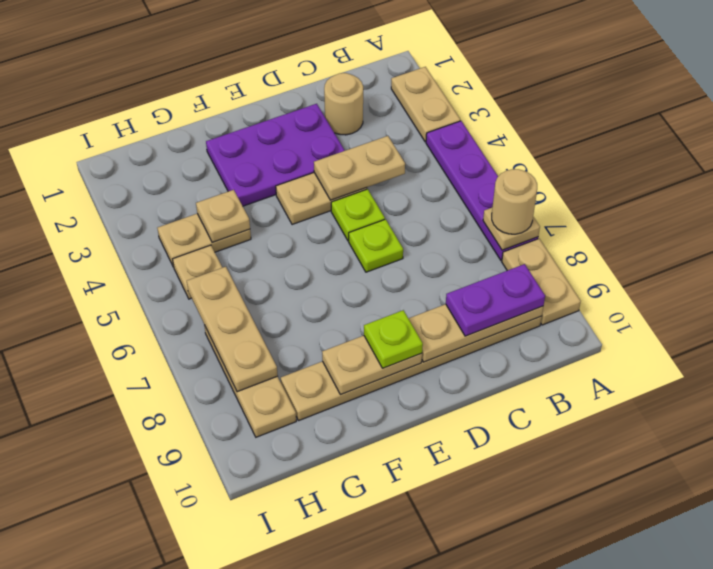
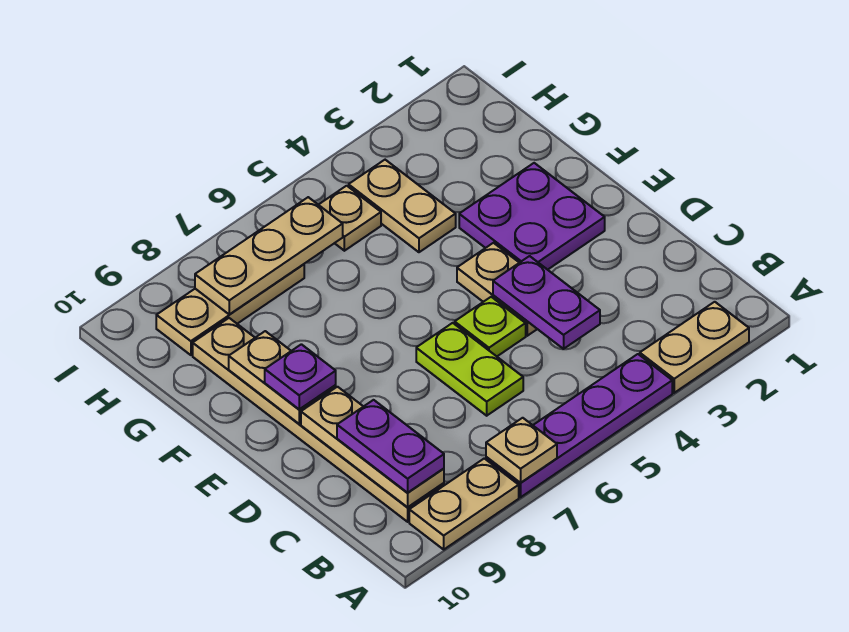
tan 1x1 round brick [492,169,537,234] -> none
tan 1x1 round brick [324,73,363,135] -> none
tan 1x2 plate [314,136,405,200] -> purple 1x2 plate [493,256,600,349]
purple 2x3 plate [206,104,345,206] -> purple 2x2 plate [459,163,605,270]
lime 1x1 plate [349,219,403,272] -> lime 1x2 plate [416,323,523,416]
lime 1x1 plate [364,310,423,368] -> purple 1x1 plate [265,344,336,409]
tan 1x1 plate [196,190,250,243] -> none

